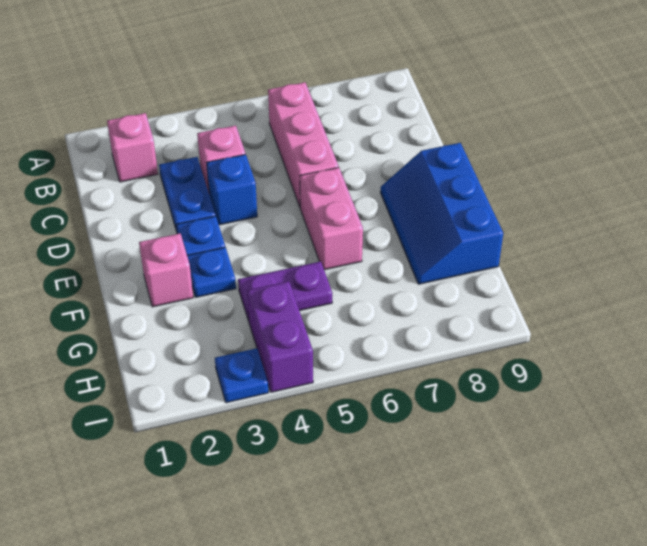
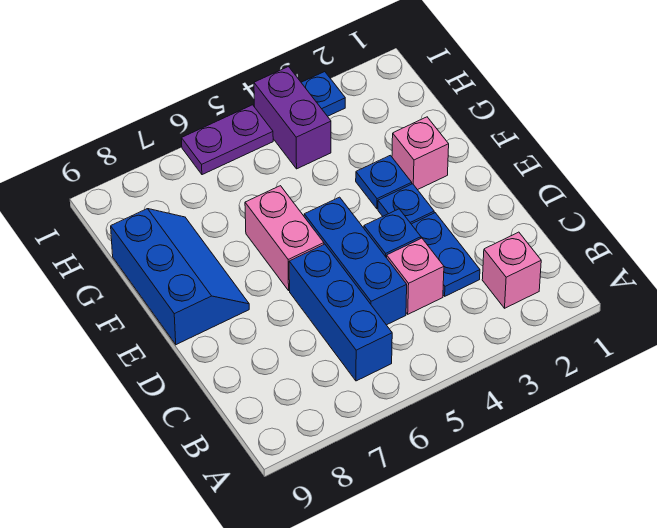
pink 1x3 brick [268,82,339,207] -> blue 1x3 brick [289,244,392,381]
none -> blue 1x3 brick [304,197,407,325]
purple 1x2 plate [238,261,332,321] -> purple 1x2 plate moved to [181,105,273,175]

